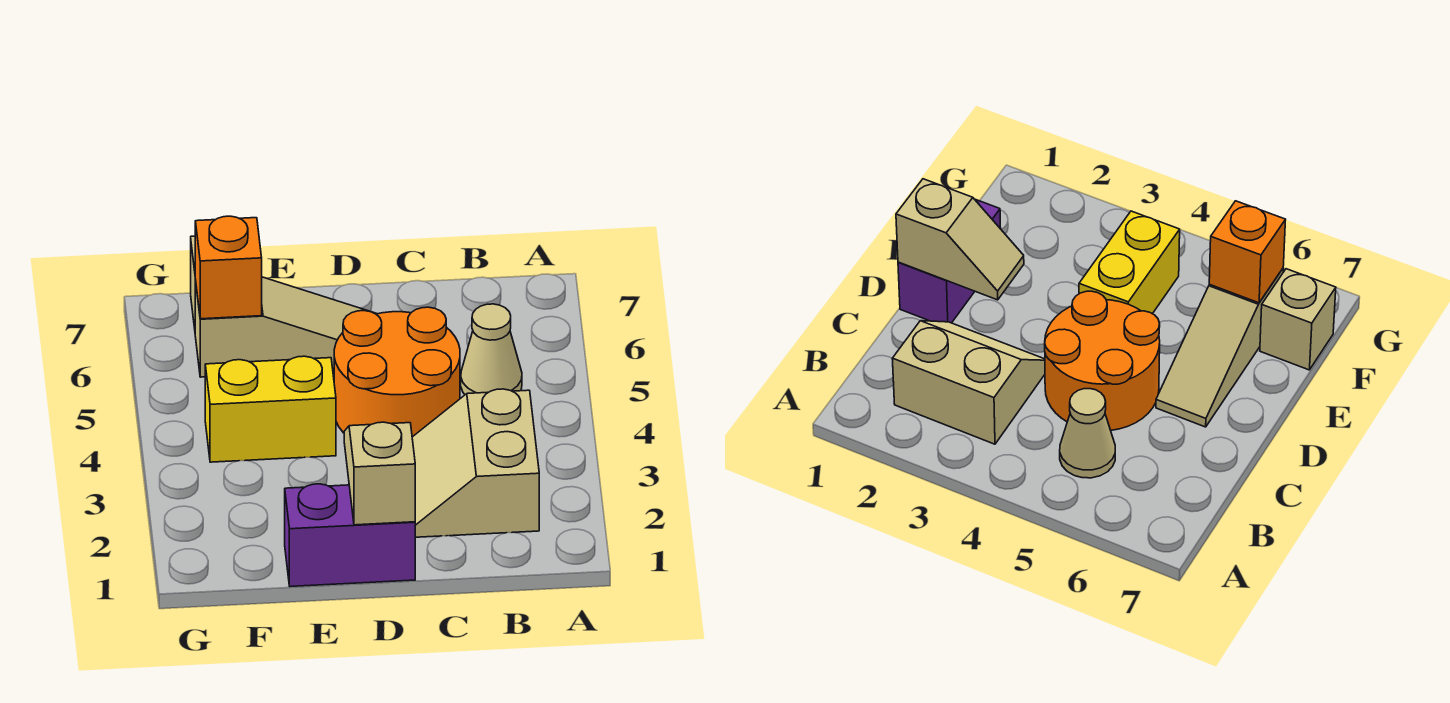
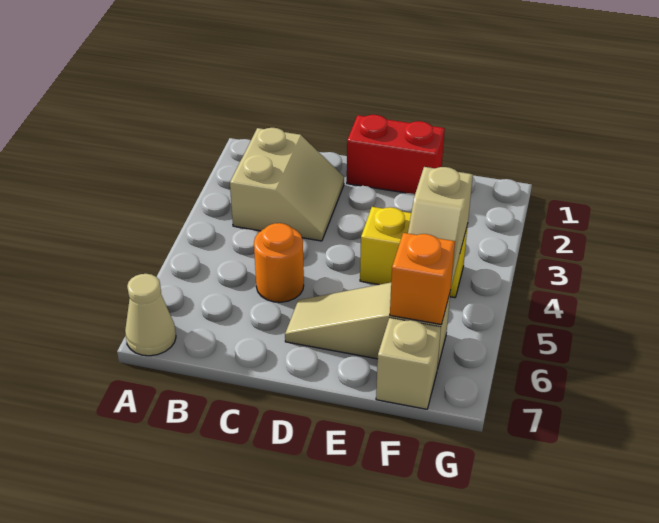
tan 1x1 cone [461,304,522,395] -> tan 1x1 cone moved to [125,274,176,356]
orange 2x2 round brick [334,307,460,437] -> orange 1x1 round brick [254,223,304,302]
purple 1x2 brick [285,484,415,587] -> red 1x2 brick [347,115,445,194]
tan 1x2 slope [344,422,415,525] -> tan 1x2 slope moved to [408,167,473,285]

